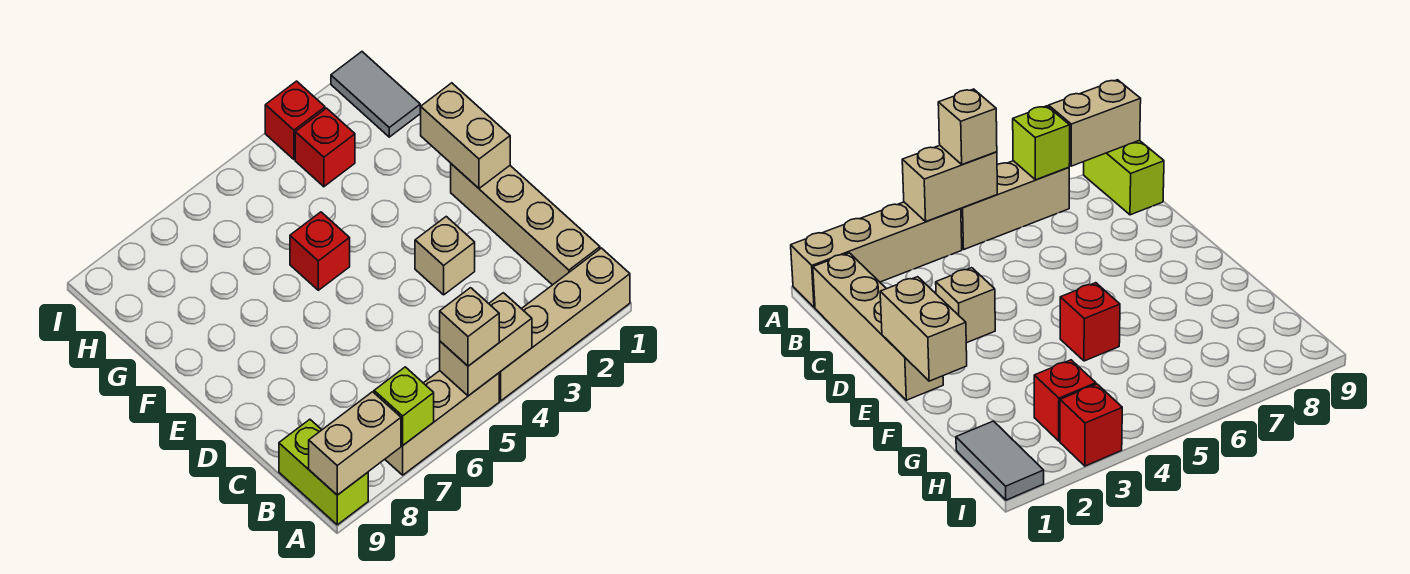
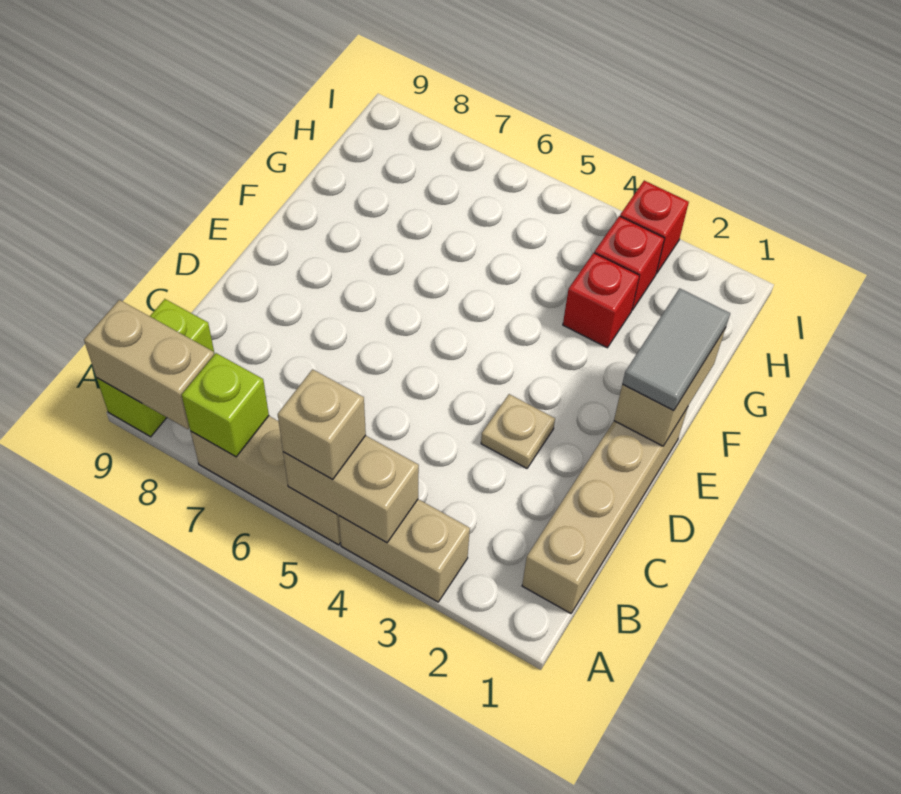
tan 1x4 brick [499,248,630,401] -> tan 1x2 brick [339,499,470,602]
tan 1x1 brick [415,217,475,295] -> tan 1x1 plate [481,394,555,468]
red 1x1 brick [290,212,350,290] -> red 1x1 brick moved to [563,253,639,348]
grey 1x2 tile [331,52,420,137] -> grey 1x2 tile moved to [622,288,730,411]

